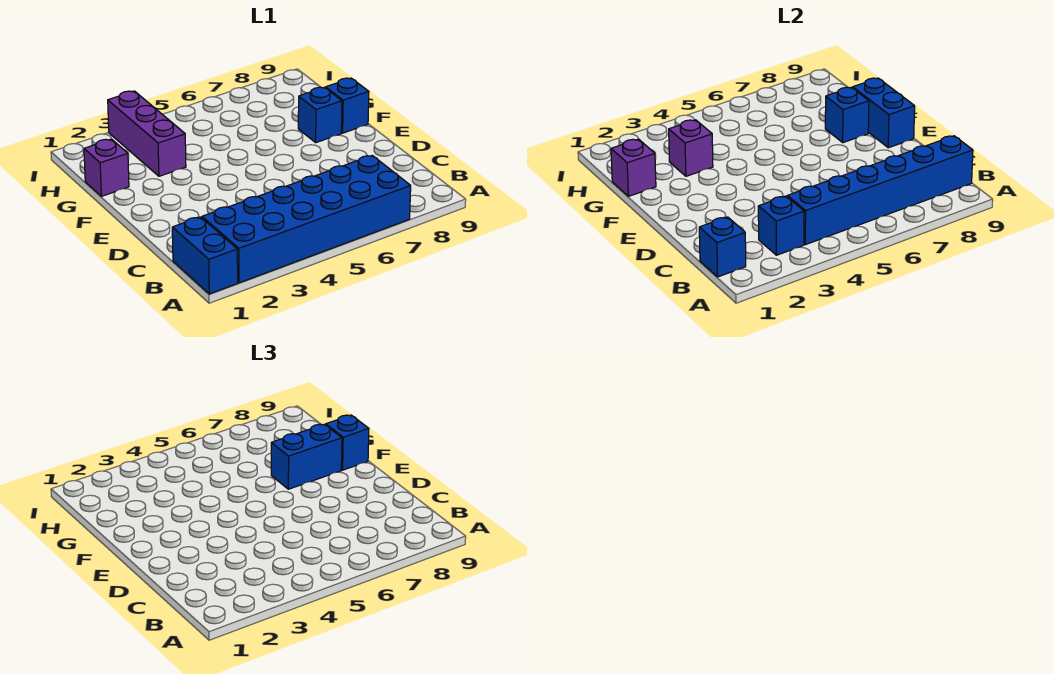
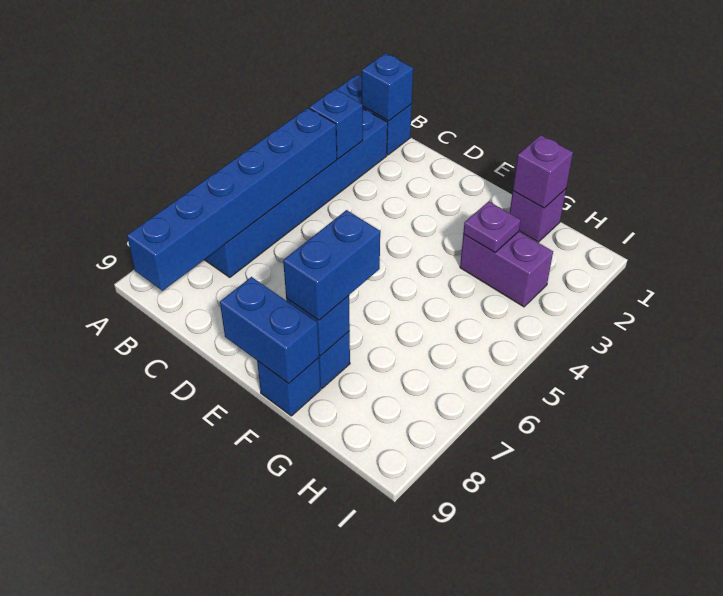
blue 1x1 brick [326,415,369,470] -> none
purple 1x3 brick [108,91,186,176] -> purple 1x2 brick [460,232,553,307]
purple 1x1 brick [669,120,713,176] -> purple 1x1 plate [463,201,521,252]

